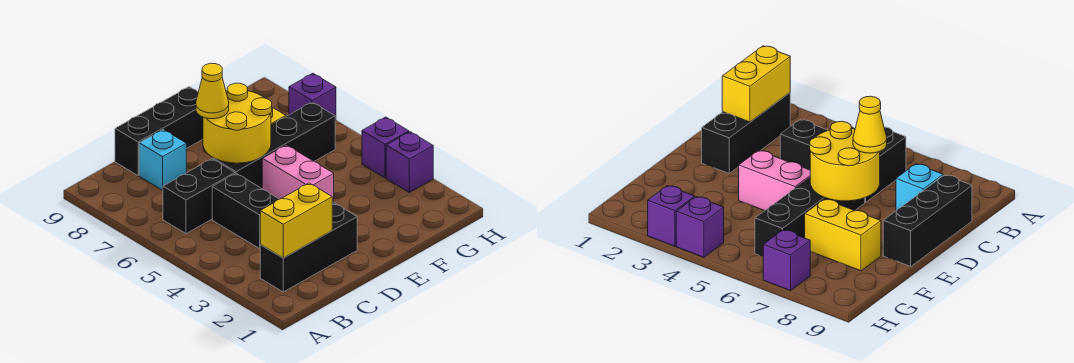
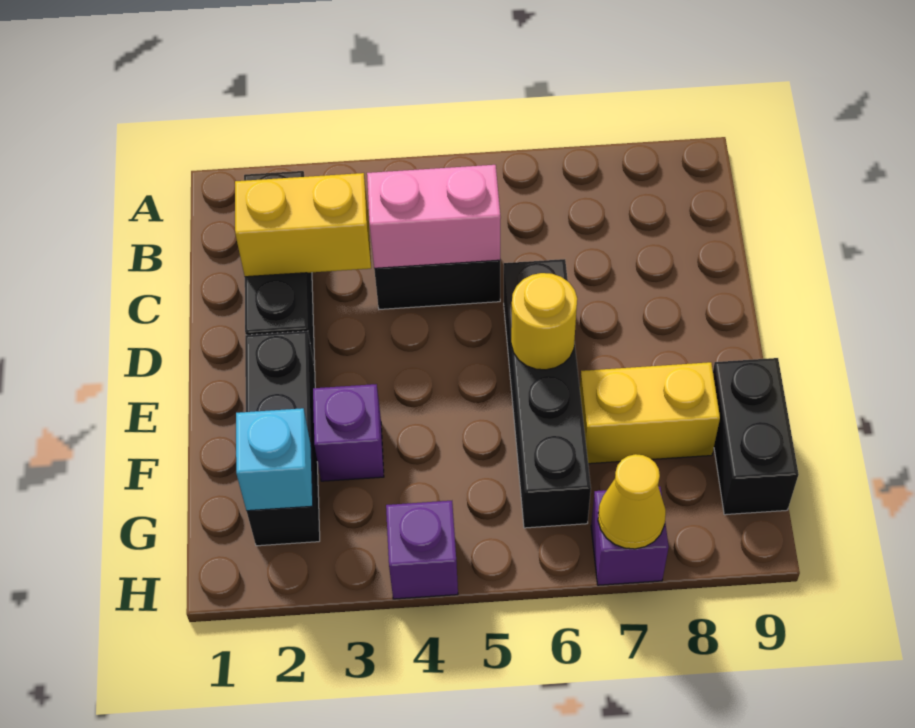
yellow 1x2 brick [260,183,332,258] -> yellow 1x2 brick turned to [235,173,371,277]
black 1x2 brick [163,159,235,234] -> black 1x2 brick moved to [713,358,799,515]
cyan 1x1 brick [139,130,186,190] -> cyan 1x1 brick moved to [236,408,313,511]
black 1x3 brick [115,87,203,176] -> black 1x3 brick moved to [245,331,320,546]
yellow 2x2 round brick [203,83,272,163] -> yellow 1x1 round brick [511,273,577,370]
yellow 1x1 cone [196,63,229,119] -> yellow 1x1 cone moved to [598,454,666,549]
pink 1x2 brick [262,145,334,204] -> pink 1x2 brick moved to [367,165,501,268]
purple 1x1 brick [386,132,433,192] -> purple 1x1 brick moved to [313,384,384,481]

